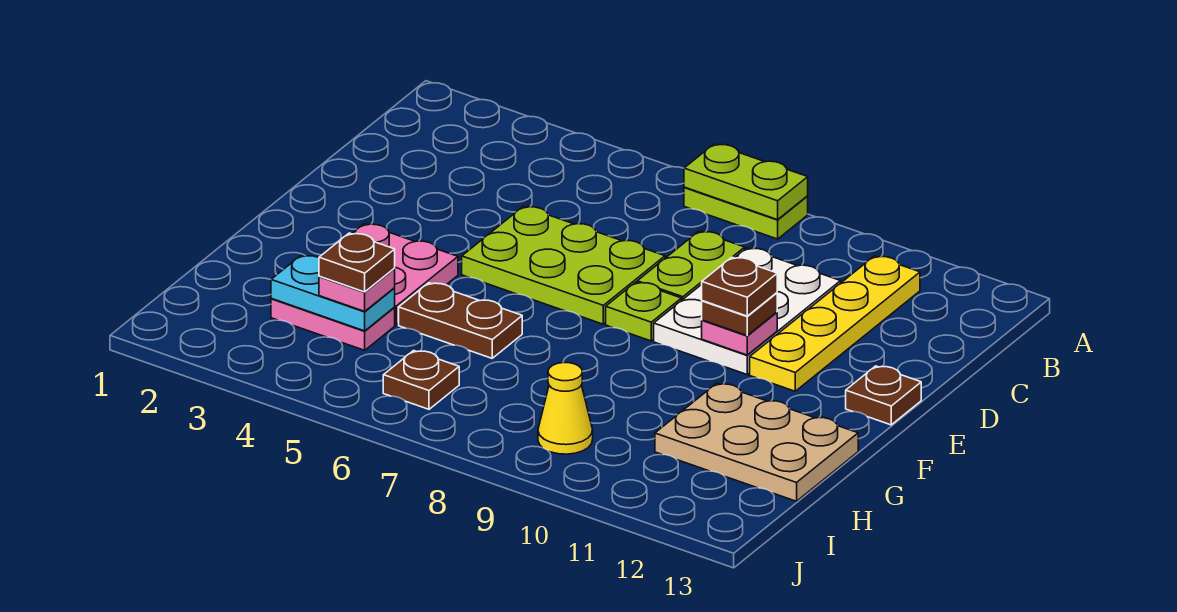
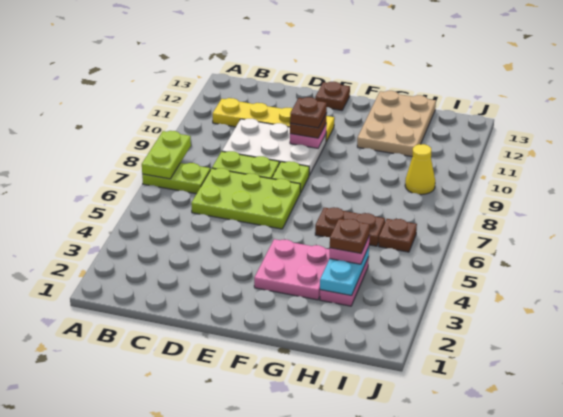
lime 1x2 plate [684,187,808,239] -> lime 1x2 plate turned to [142,163,210,194]
lime 2x3 plate [462,206,665,324] -> lime 2x3 plate turned to [191,168,300,229]
brown 1x2 plate [399,283,522,358] -> brown 1x2 plate turned to [315,208,385,246]

